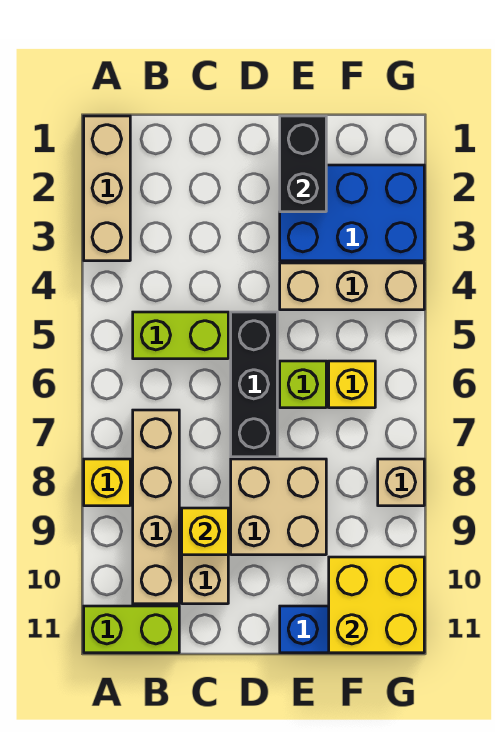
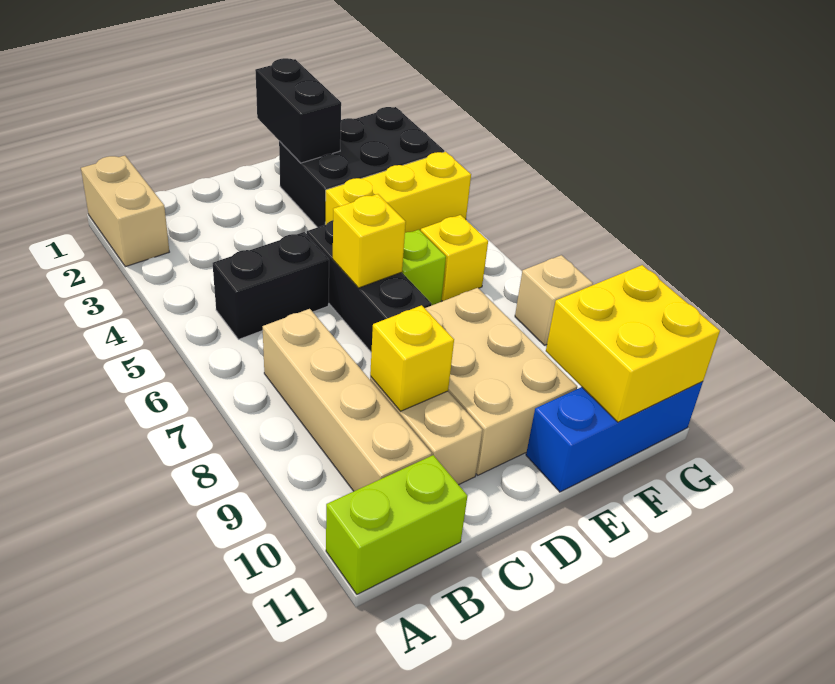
tan 1x3 brick [84,116,130,261] -> tan 1x2 brick [81,156,169,267]
yellow 1x1 brick [84,459,130,506] -> yellow 1x1 brick moved to [333,194,406,288]
lime 1x2 brick [133,312,228,359] -> black 1x2 brick [213,232,329,339]
tan 2x2 brick [231,459,326,555] -> tan 2x3 brick [425,288,577,475]
blue 2x3 brick [280,165,424,261] -> black 2x3 brick [279,107,444,227]
tan 1x3 brick [280,263,424,310] -> yellow 1x3 brick [325,152,471,233]

